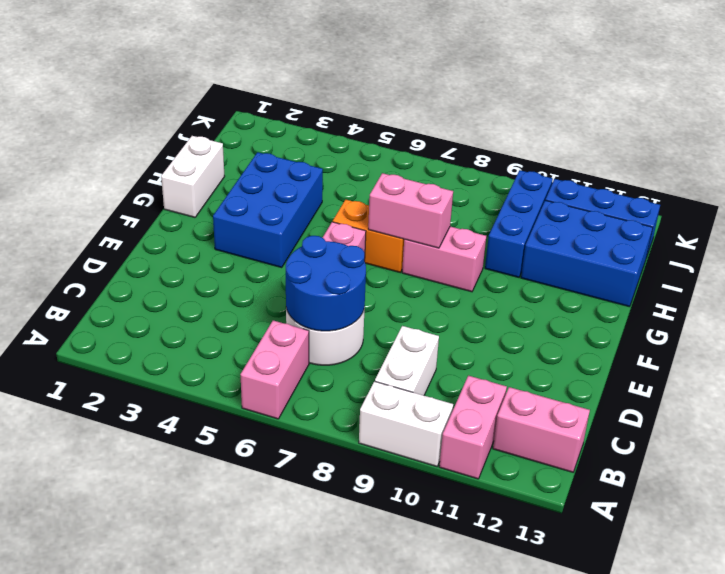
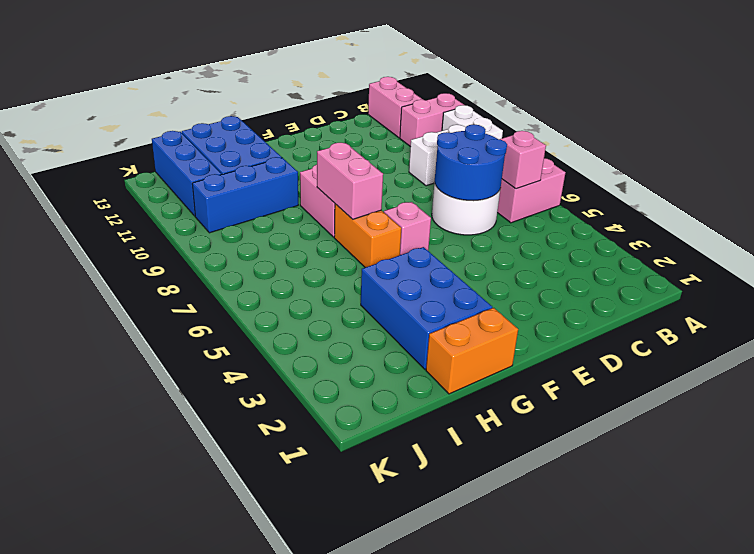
none -> pink 1x1 brick [500,131,546,189]
blue 2x3 brick [213,152,323,267] -> blue 2x3 brick turned to [361,247,492,369]
white 1x2 brick [161,136,225,217] -> orange 1x2 brick [426,308,518,394]

